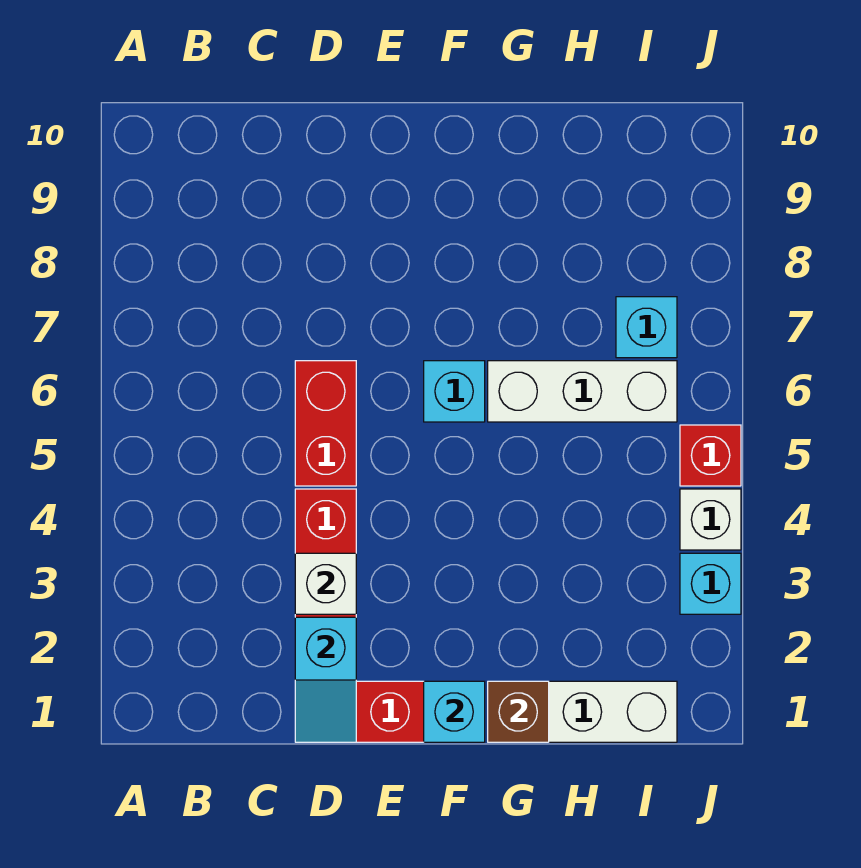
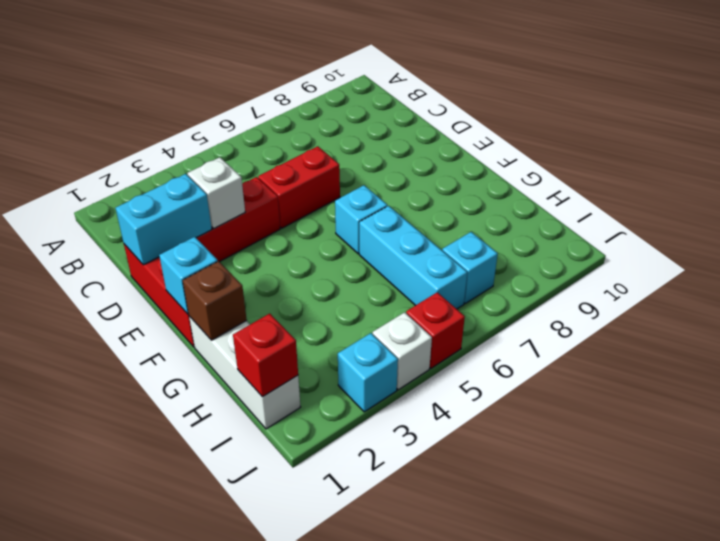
cyan 1x2 slope [295,617,356,742] -> cyan 1x2 brick [116,174,212,265]
white 1x3 brick [488,361,677,422] -> cyan 1x3 brick [359,206,467,309]
none -> red 1x1 brick [233,314,298,397]

